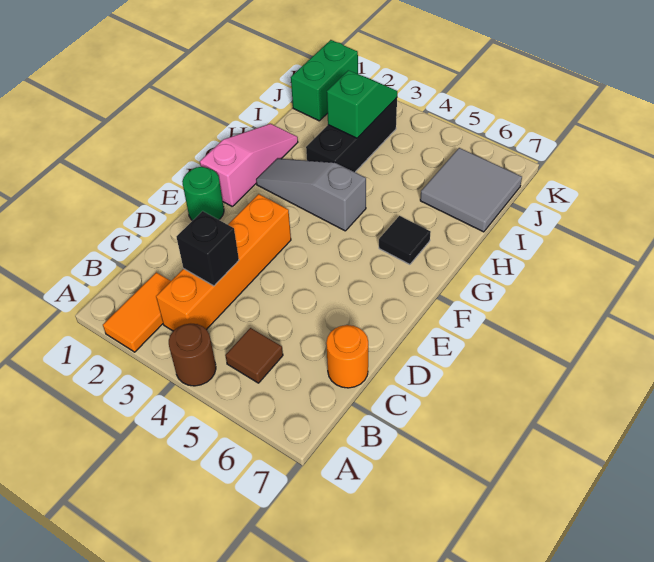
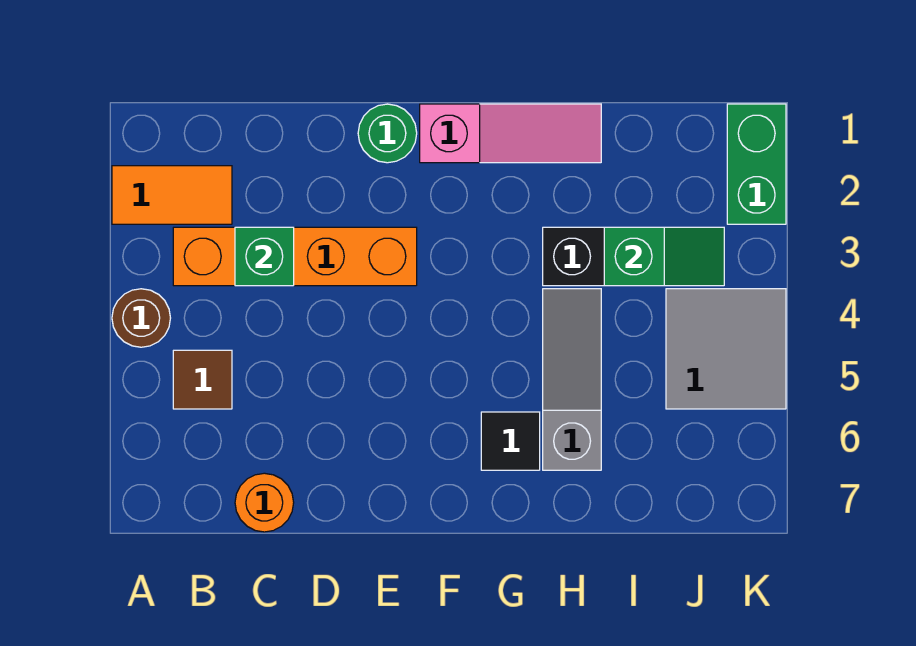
black 1x1 brick [177,211,239,286] -> green 1x1 brick [235,227,294,286]
grey 1x3 slope [256,159,366,231] -> grey 1x3 slope moved to [543,289,601,470]
grey 2x2 tile [420,148,522,232] -> grey 2x2 tile moved to [666,289,786,409]
green 1x2 brick [291,40,358,121] -> green 1x2 brick turned to [727,104,786,224]

